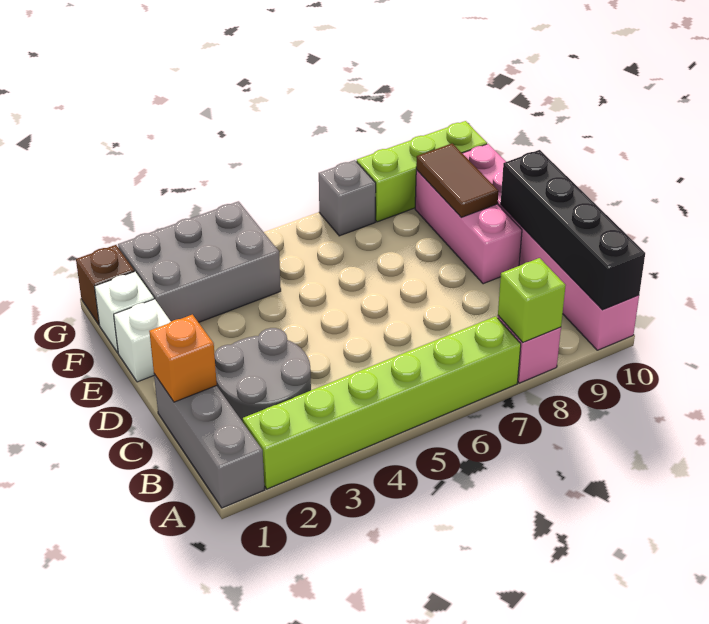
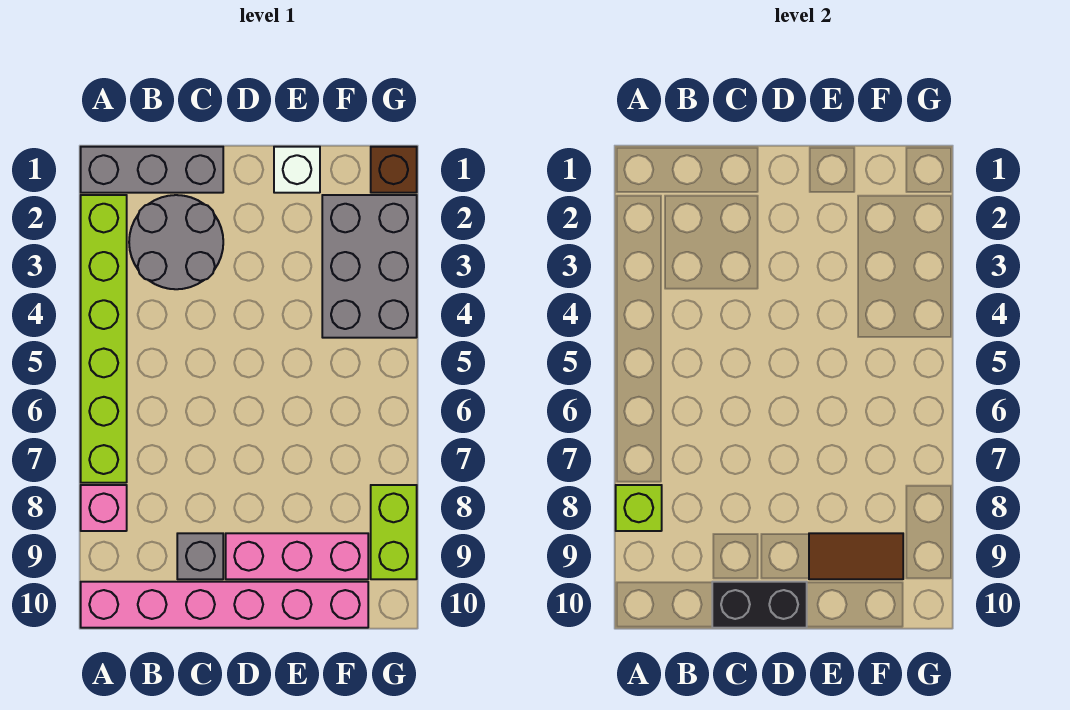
black 1x4 brick [501,150,645,310] -> black 1x2 brick [712,582,807,628]
orange 1x1 brick [149,315,217,402] -> none
white 1x1 brick [94,271,154,353] -> none
grey 1x1 brick [319,160,376,236] -> grey 1x1 brick moved to [177,533,223,579]
lime 1x3 brick [357,121,487,222] -> lime 1x2 brick [371,485,417,579]

